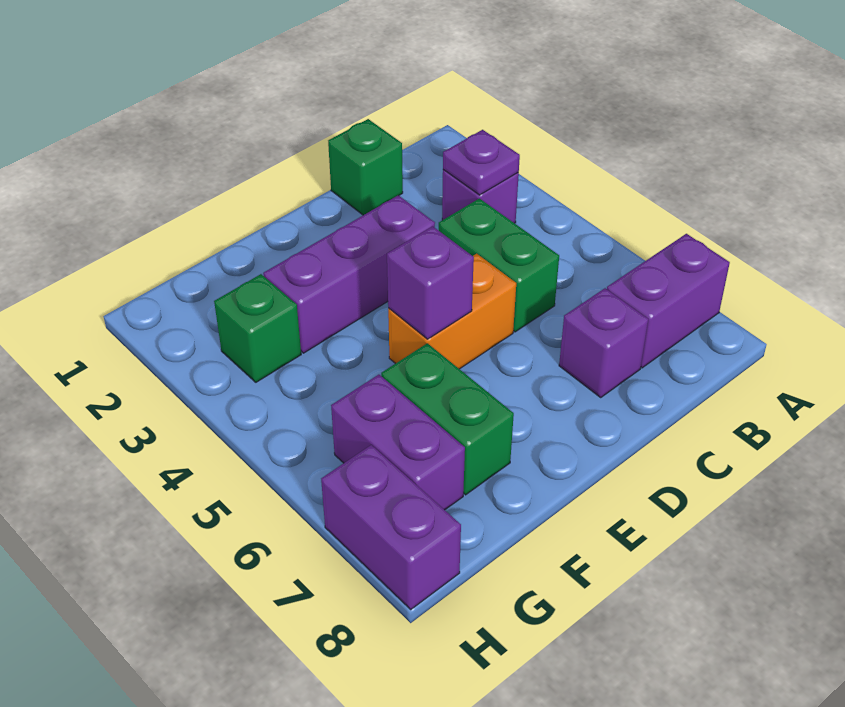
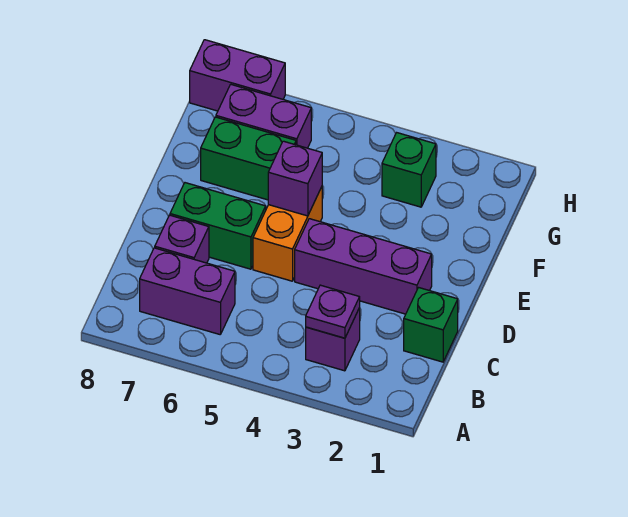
purple 1x2 brick [607,234,730,368] -> purple 1x2 brick turned to [140,248,235,334]
green 1x2 brick [439,198,559,332] -> green 1x2 brick moved to [170,183,266,269]
purple 1x3 brick [263,195,435,353] -> purple 1x3 brick turned to [295,219,432,314]

